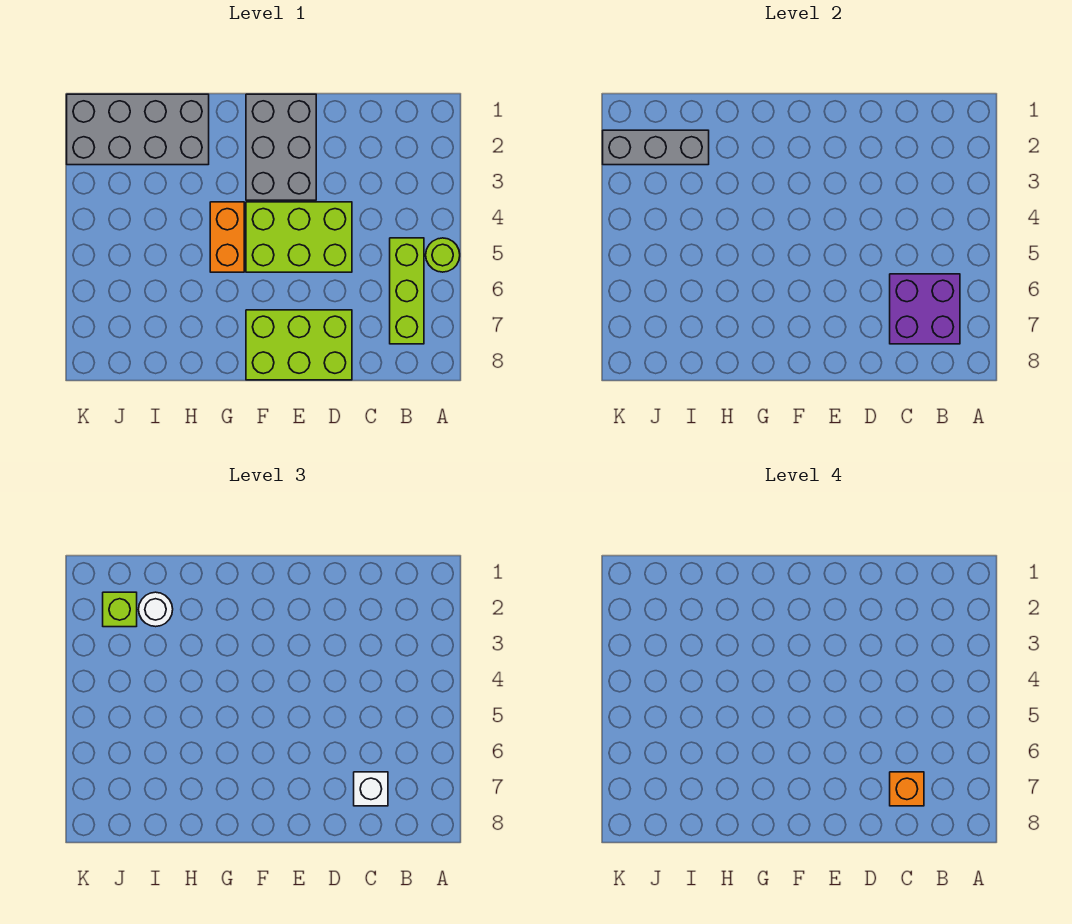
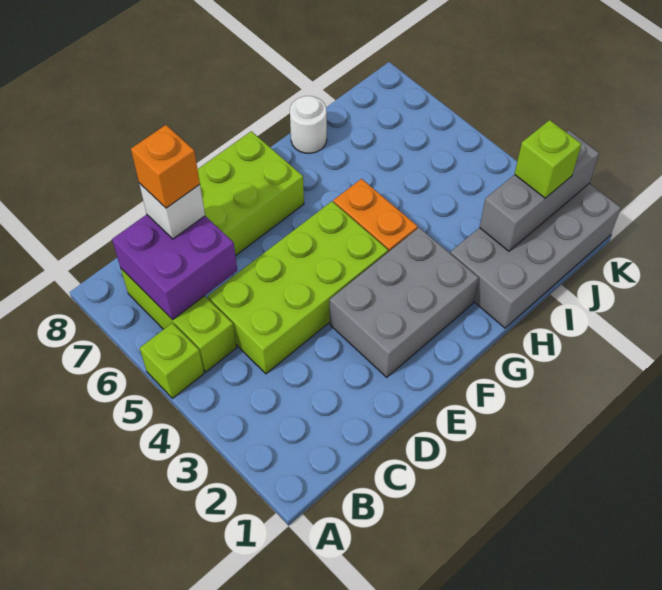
lime 1x1 round brick [426,238,460,272] -> lime 1x1 brick [140,323,204,398]
lime 2x3 brick [246,202,352,272] -> lime 2x4 brick [208,201,388,374]
grey 2x3 brick [246,94,316,200] -> grey 2x3 brick turned to [330,228,479,377]
white 1x1 round brick [139,592,173,627] -> white 1x1 round brick moved to [290,96,327,153]

